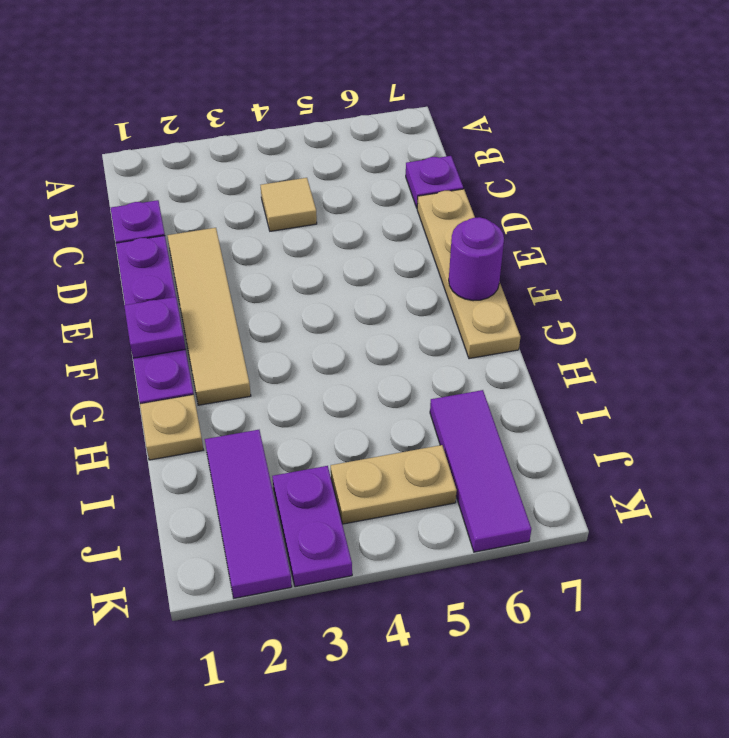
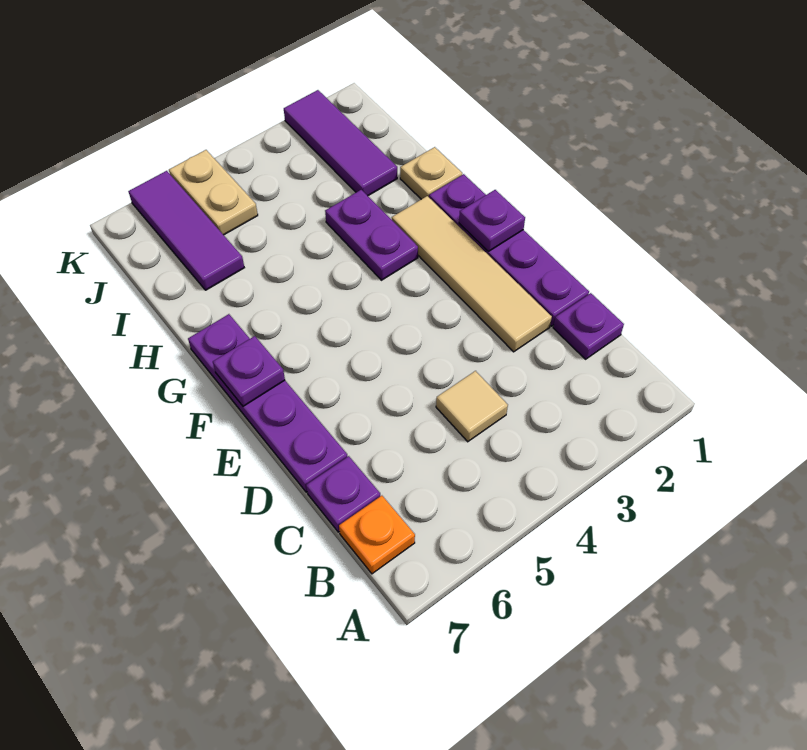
none -> orange 1x1 plate [339,496,415,574]
tan 1x4 plate [417,189,520,359] -> purple 1x4 plate [188,314,348,492]
purple 1x1 round brick [449,217,504,301] -> purple 1x1 plate [213,336,285,406]
purple 1x2 plate [272,466,352,587] -> purple 1x2 plate moved to [325,190,418,280]
tan 1x2 plate [331,445,457,524] -> tan 1x2 plate turned to [169,150,258,235]

